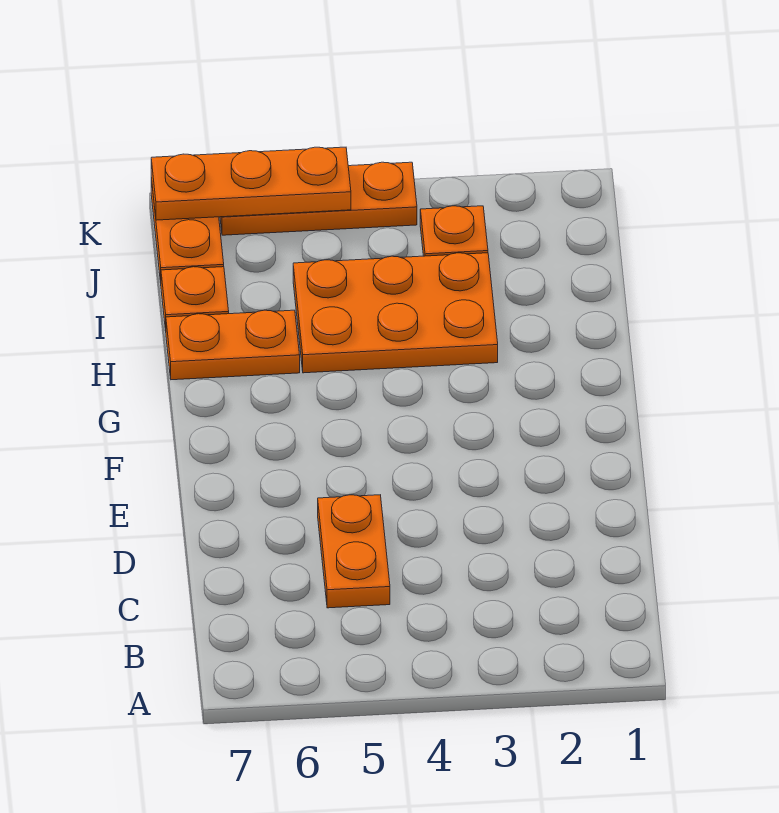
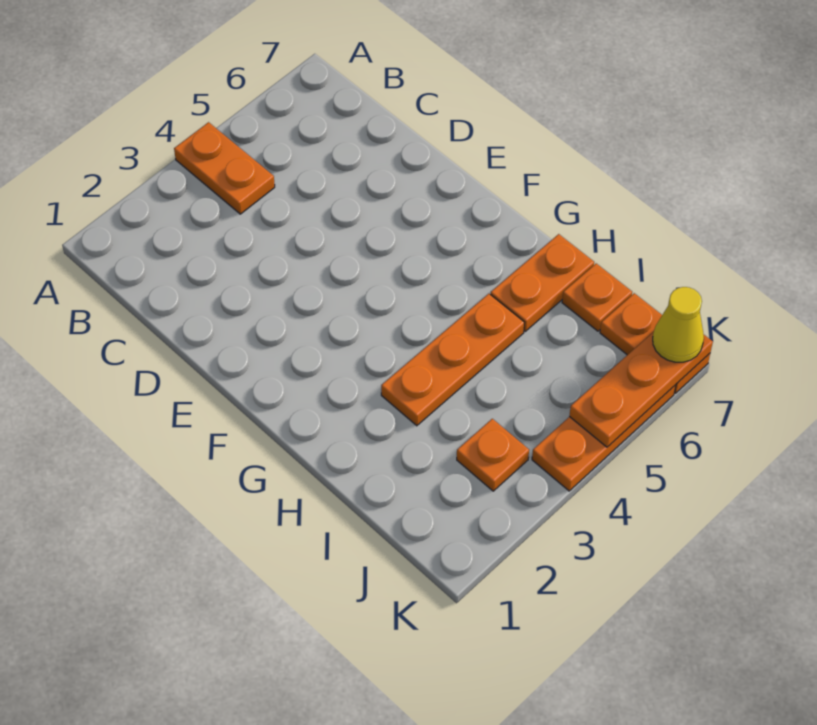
orange 1x2 plate [318,495,390,608] -> orange 1x2 plate moved to [174,122,275,214]
orange 2x3 plate [293,253,498,373] -> orange 1x3 plate [381,294,524,426]
none -> yellow 1x1 cone [653,287,704,362]

